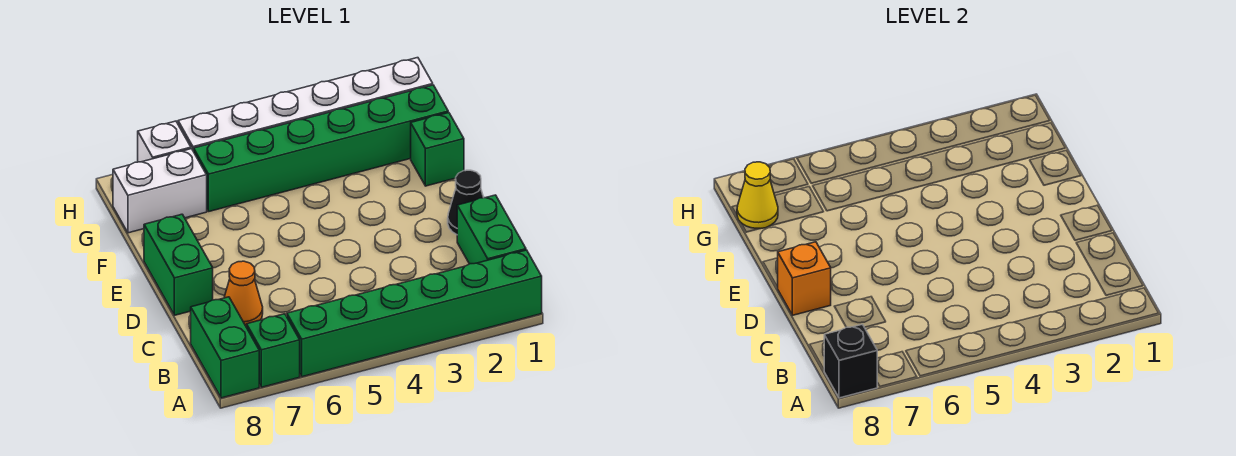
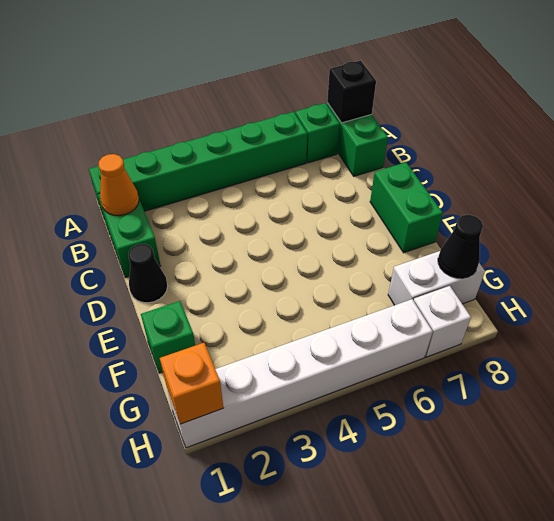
orange 1x1 cone [224,261,263,327] -> orange 1x1 cone moved to [99,154,139,216]
orange 1x1 brick [778,242,831,315] -> orange 1x1 brick moved to [160,343,223,424]
green 1x6 brick [194,85,448,212] -> none
yellow 1x1 cone [737,162,778,229] -> black 1x1 cone [438,215,483,278]

